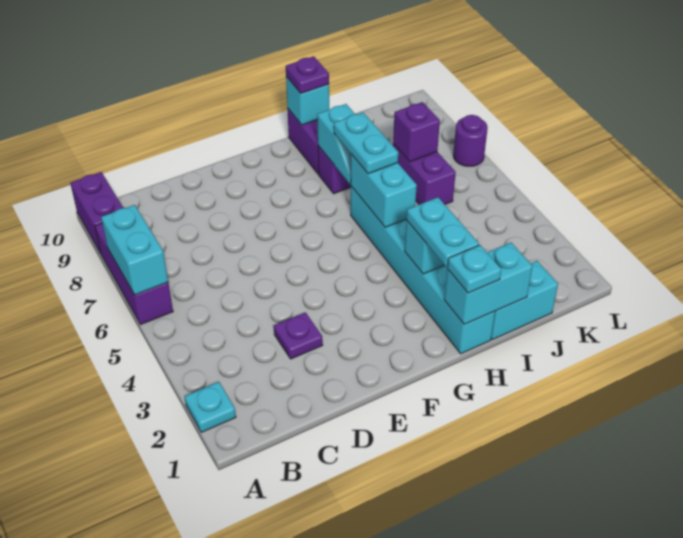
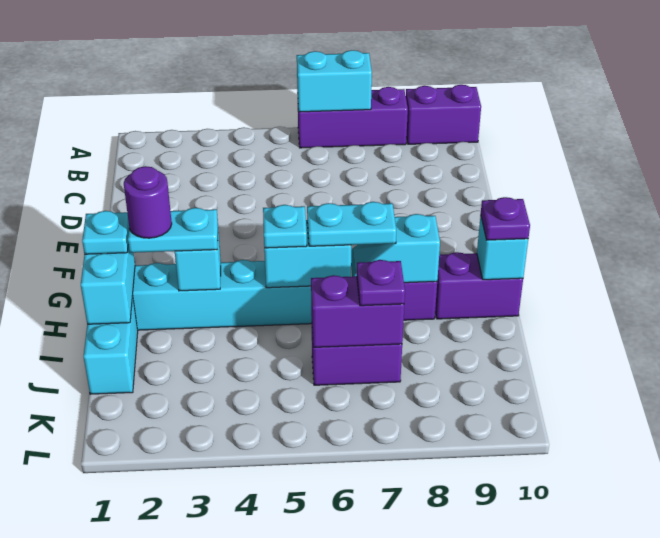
cyan 1x1 plate [184,382,236,432] -> cyan 1x1 plate moved to [263,205,307,248]
purple 1x1 plate [274,312,323,359] -> purple 1x1 plate moved to [357,260,405,306]
purple 1x1 brick [393,102,440,162] -> purple 1x2 brick [311,275,404,347]
purple 1x1 round brick [453,115,488,166] -> purple 1x1 round brick moved to [124,166,172,238]

